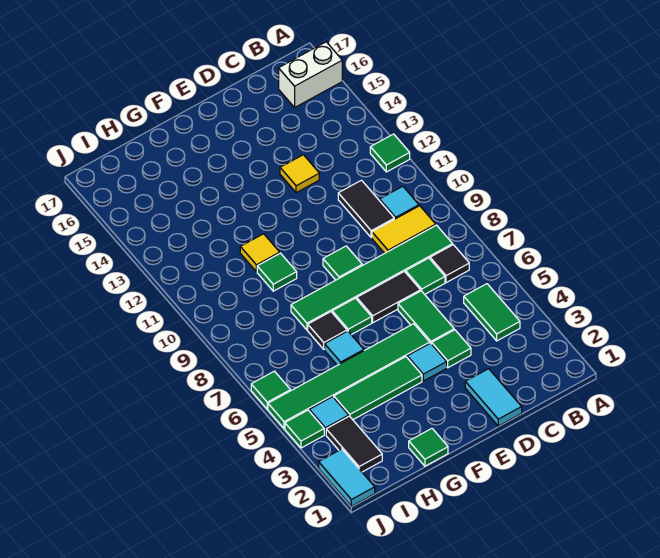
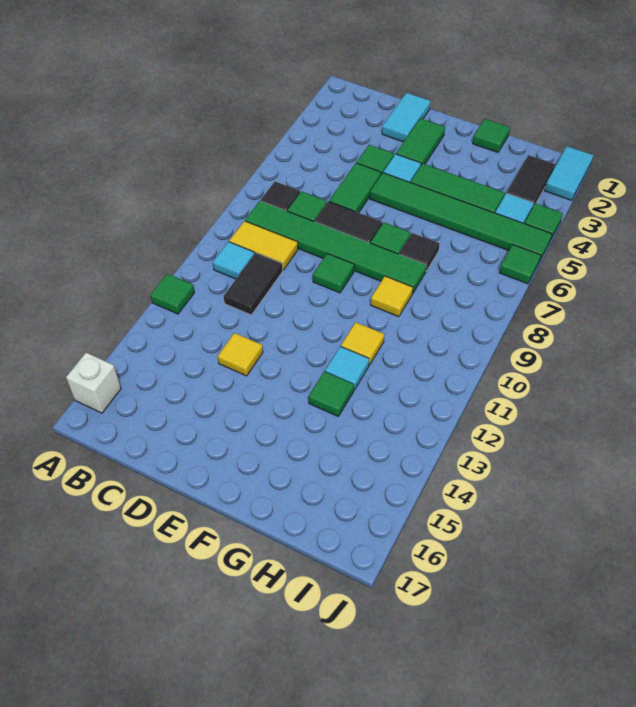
white 1x2 brick [279,42,342,107] -> white 1x1 brick [66,353,121,413]
green 1x2 tile [464,284,520,341] -> green 1x2 tile moved to [396,118,445,165]
cyan 1x1 tile [325,331,364,365] -> cyan 1x1 tile moved to [325,346,369,390]
none -> yellow 1x1 tile [371,276,413,317]
green 1x1 tile [257,253,297,291] -> green 1x1 tile moved to [309,372,354,417]

